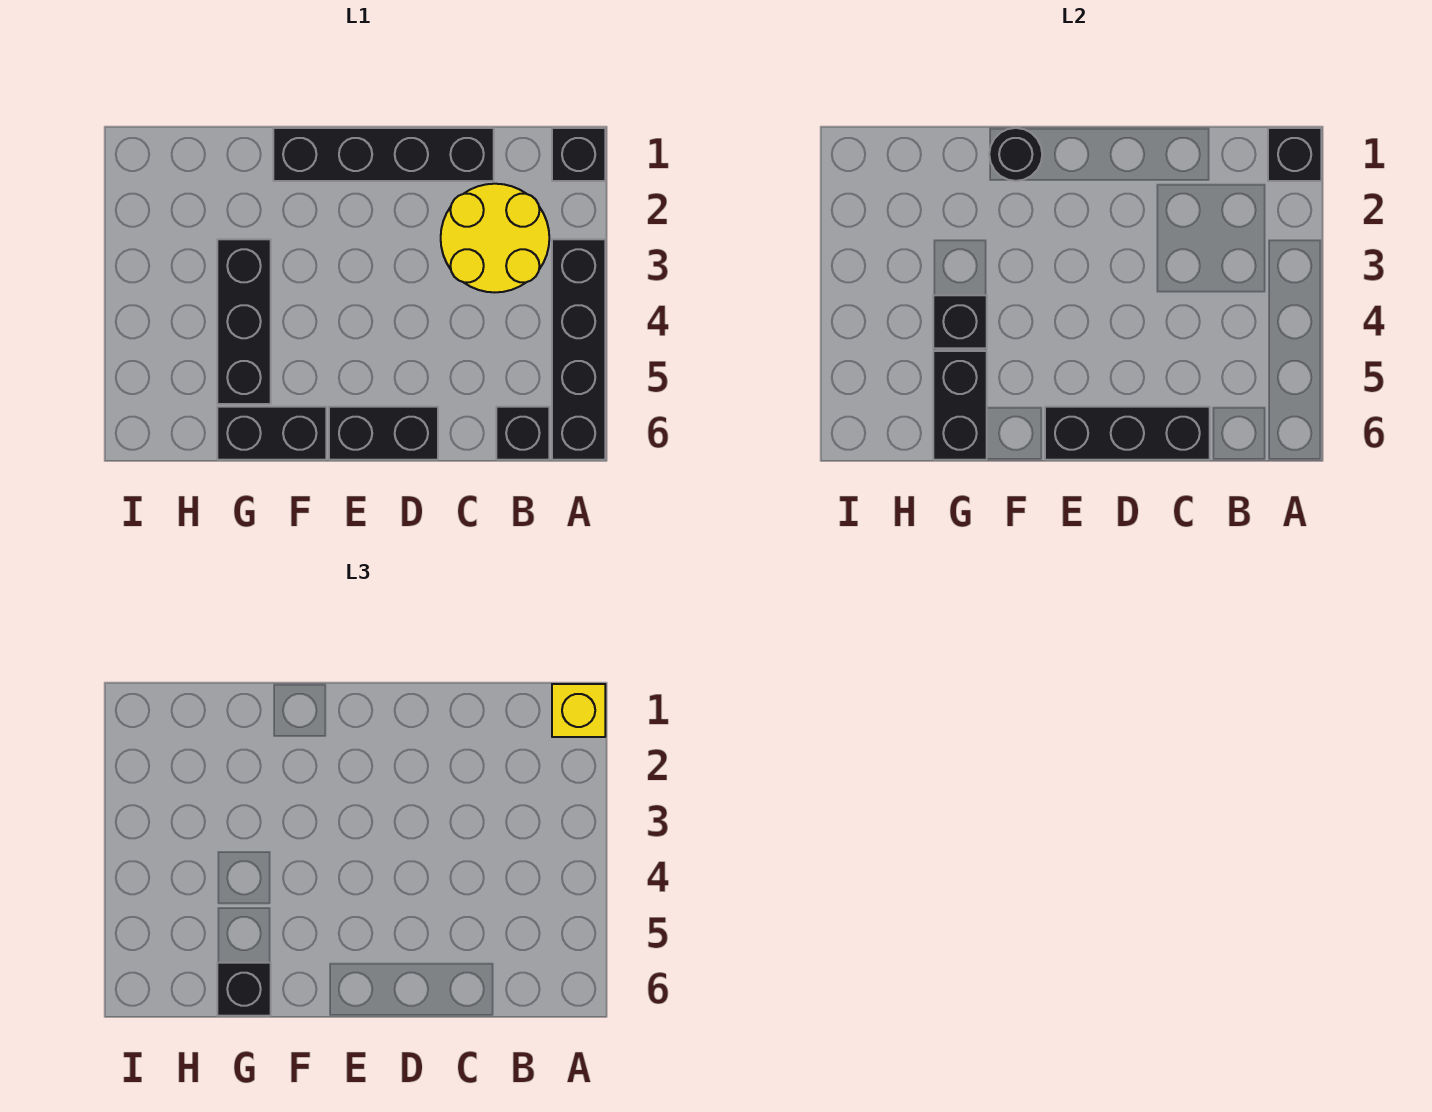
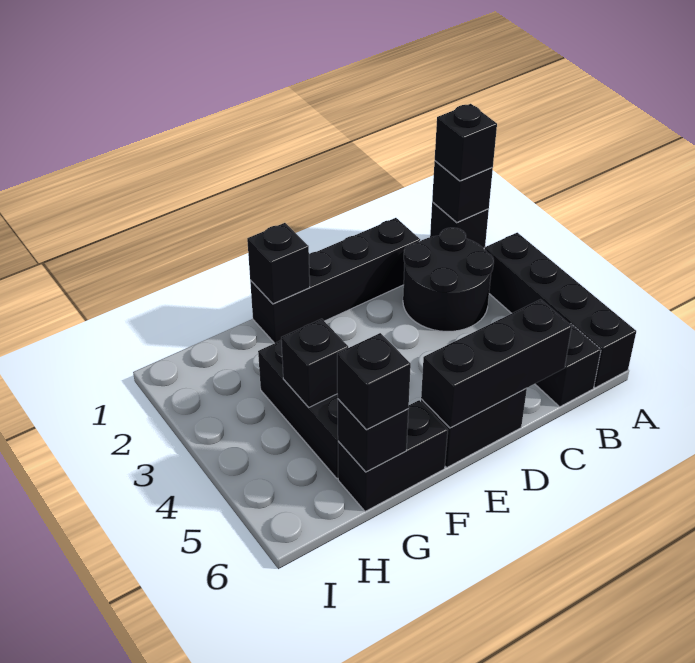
yellow 1x1 brick [552,684,605,737] -> black 1x1 brick [435,104,497,181]
yellow 2x2 round brick [441,184,549,292] -> black 2x2 round brick [403,228,494,331]
black 1x1 round brick [989,128,1042,181] -> black 1x1 brick [247,223,310,304]
black 1x2 brick [933,351,987,460] -> black 1x1 brick [338,399,408,472]

